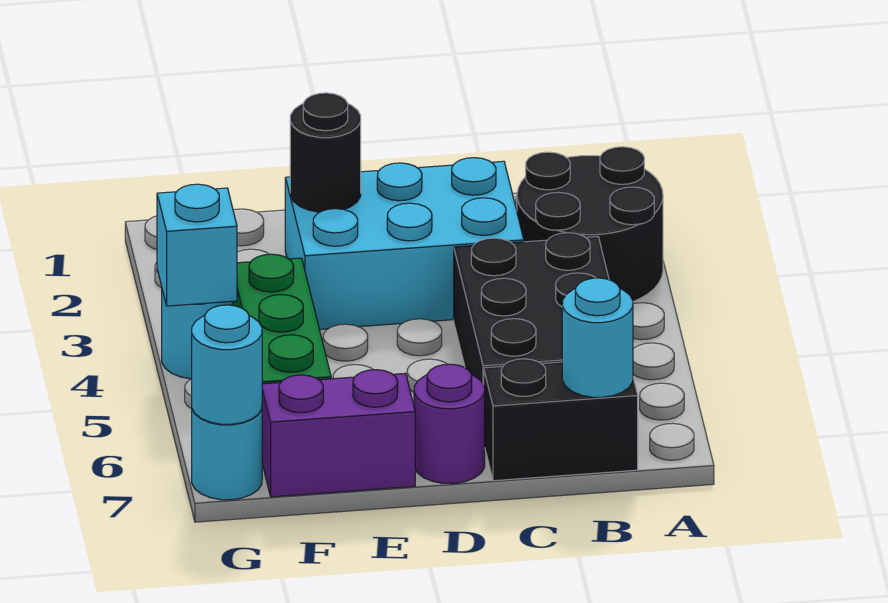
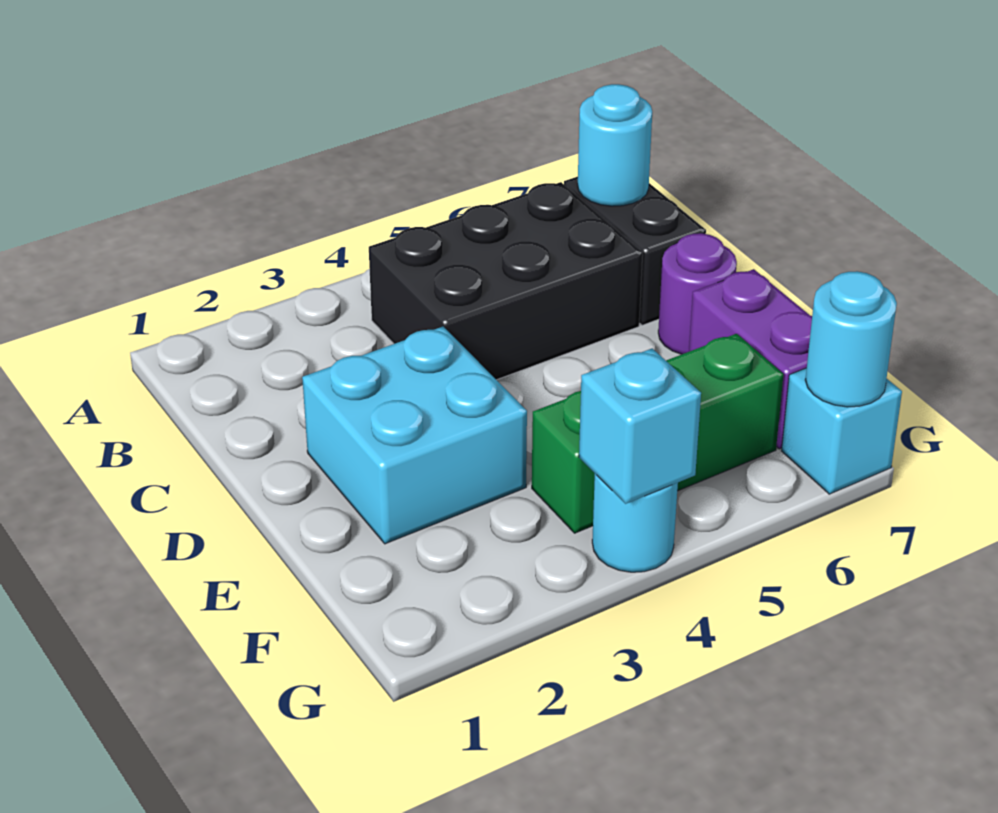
black 2x2 round brick [517,147,663,302] -> none
cyan 2x3 brick [285,158,524,329] -> cyan 2x2 brick [302,327,527,544]
black 1x1 round brick [290,93,361,212] -> none
cyan 1x1 round brick [192,409,262,500] -> cyan 1x1 brick [782,368,902,494]

